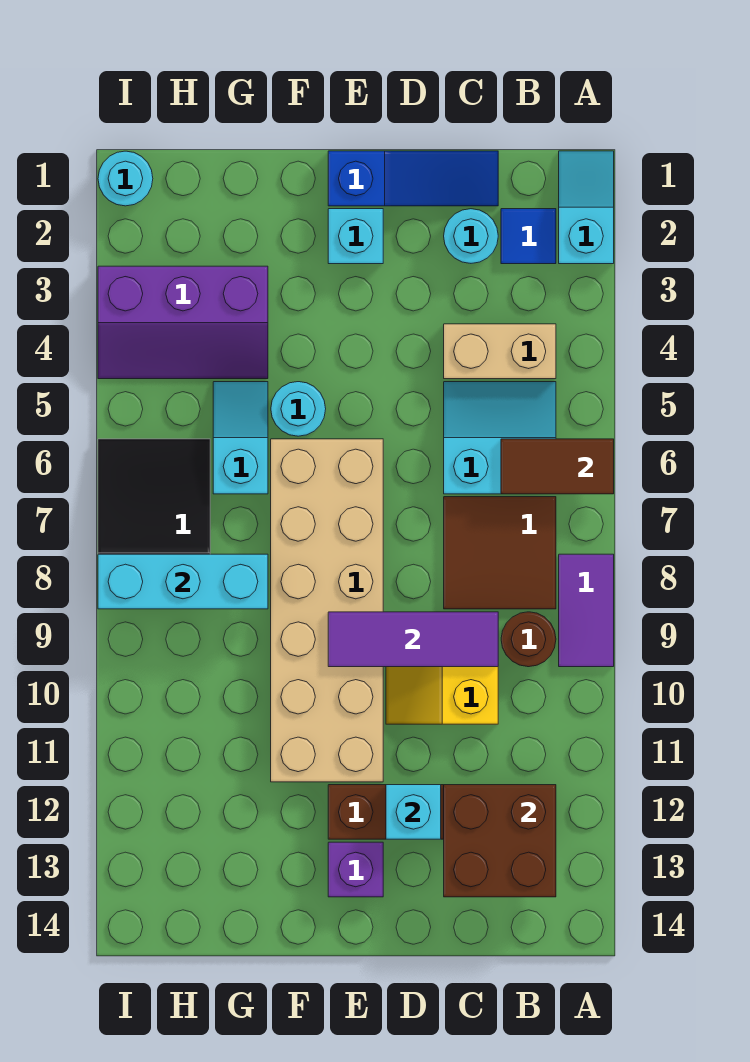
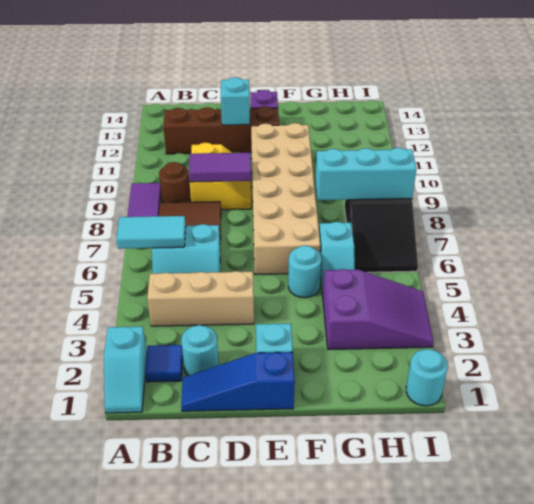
brown 1x2 tile [501,439,614,494] -> cyan 1x2 tile [116,216,186,249]
tan 1x2 brick [444,324,556,379] -> tan 1x3 brick [147,271,254,326]
brown 2x2 brick [444,785,556,897] -> none
purple 1x3 tile [328,612,498,667] -> purple 1x2 tile [189,153,251,182]
purple 2x3 slope [98,266,268,379] -> purple 2x3 slope turned to [323,269,434,350]

